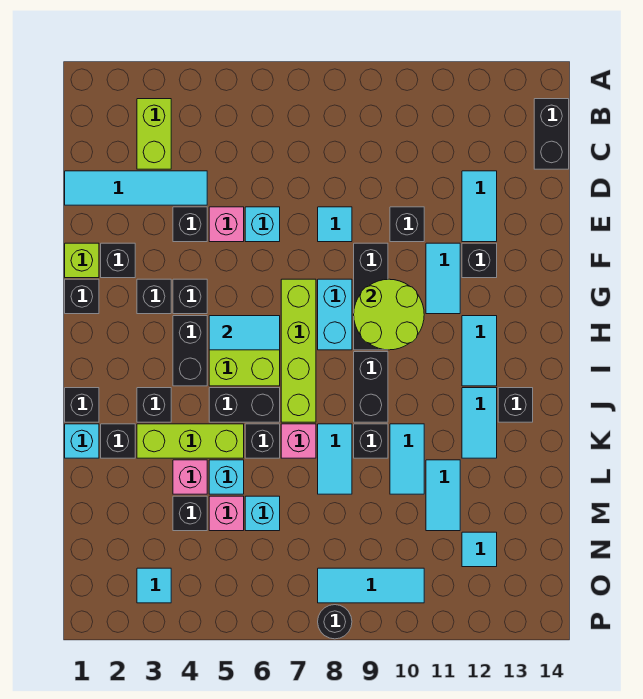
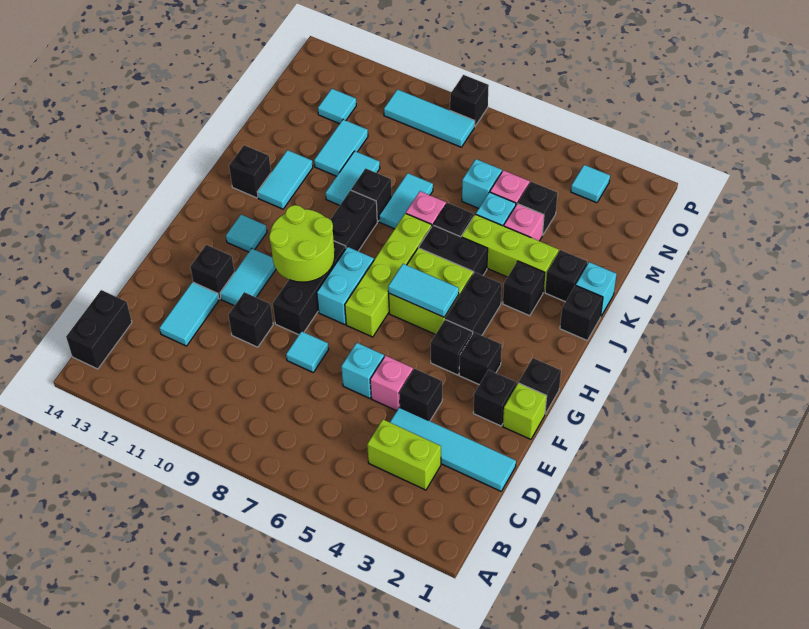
lime 1x2 brick [137,99,171,169] -> lime 1x2 brick turned to [367,420,441,490]
cyan 1x2 tile [462,316,497,386] -> cyan 1x1 tile [226,215,267,252]
black 1x1 round brick [318,605,352,639] -> black 1x1 brick [450,75,489,127]

